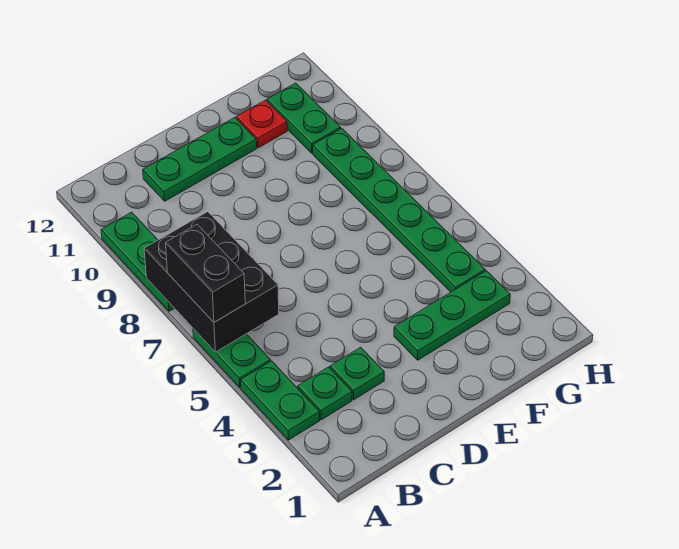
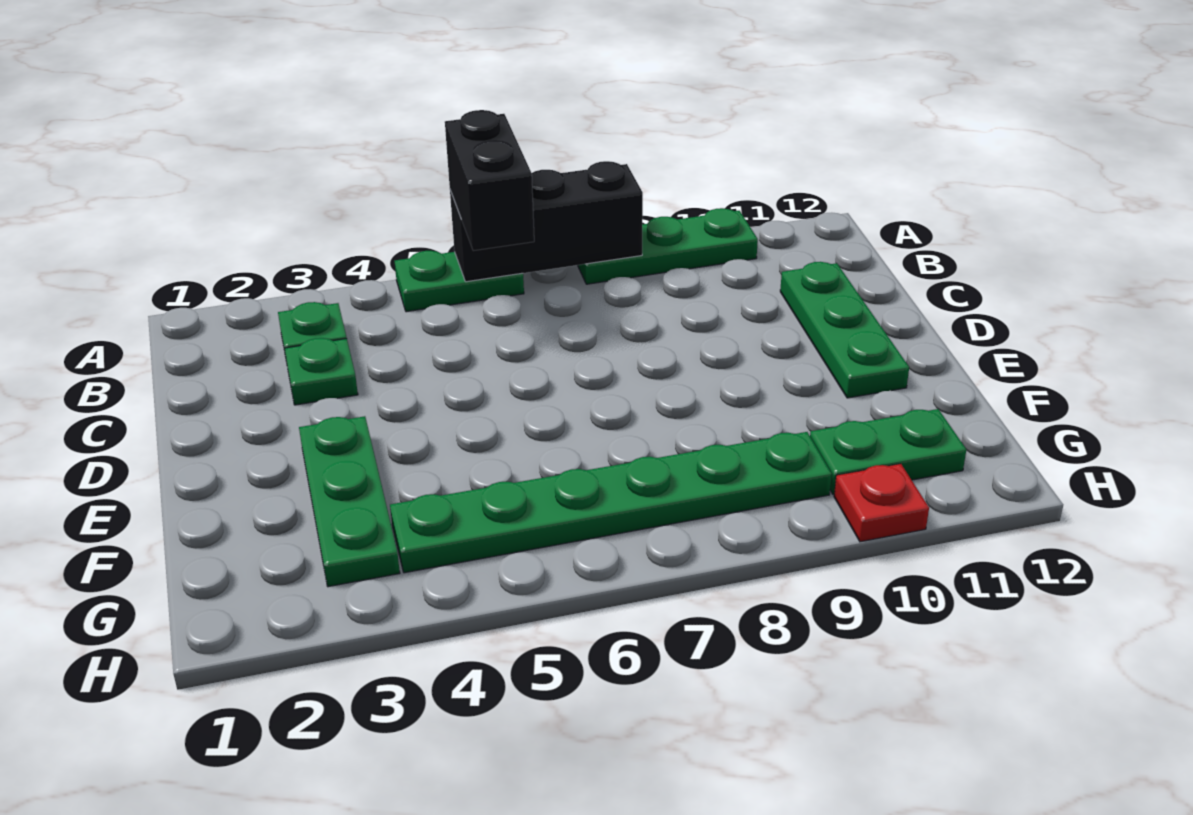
green 1x2 plate [241,361,320,440] -> none
black 2x3 brick [144,212,279,352] -> black 1x3 brick [450,161,643,282]
black 1x2 brick [166,225,245,322] -> black 1x2 brick turned to [445,110,534,251]
red 1x1 plate [236,100,287,148] -> red 1x1 plate moved to [834,464,929,542]

